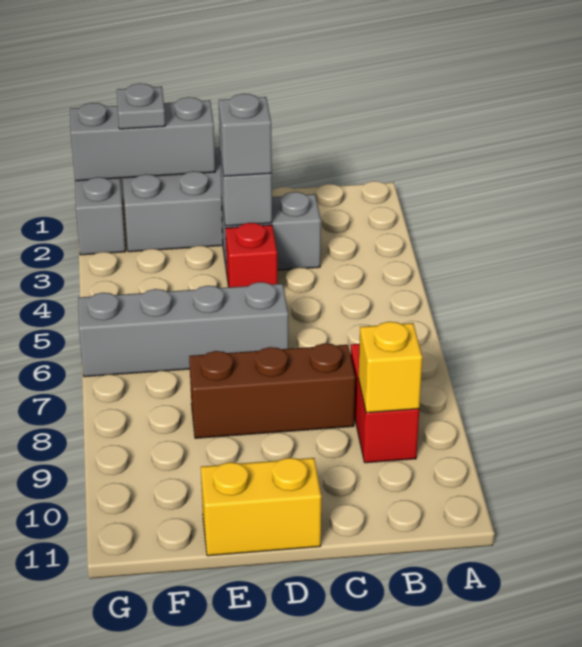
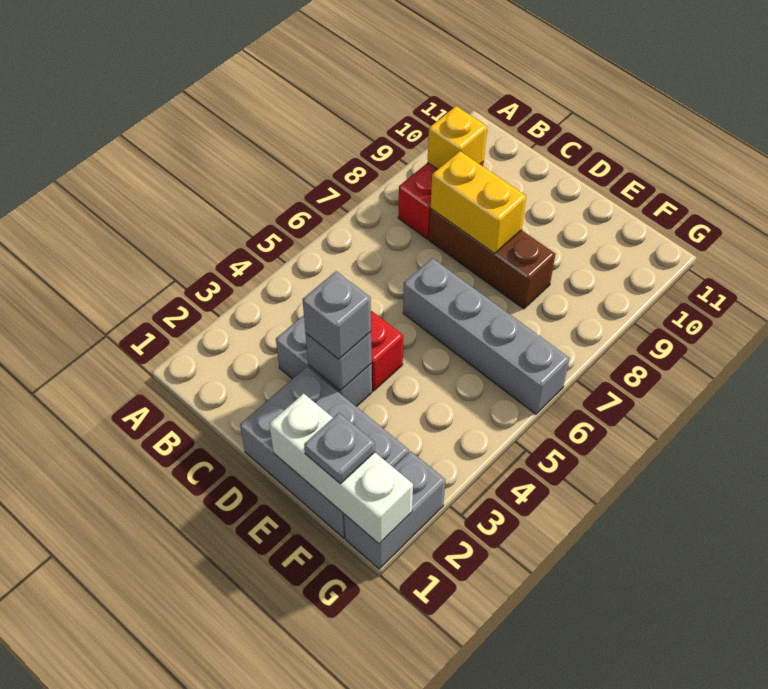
yellow 1x2 brick [201,458,321,556] -> yellow 1x2 brick moved to [431,151,526,254]
grey 1x3 brick [70,97,215,181] -> white 1x3 brick [269,394,413,544]

